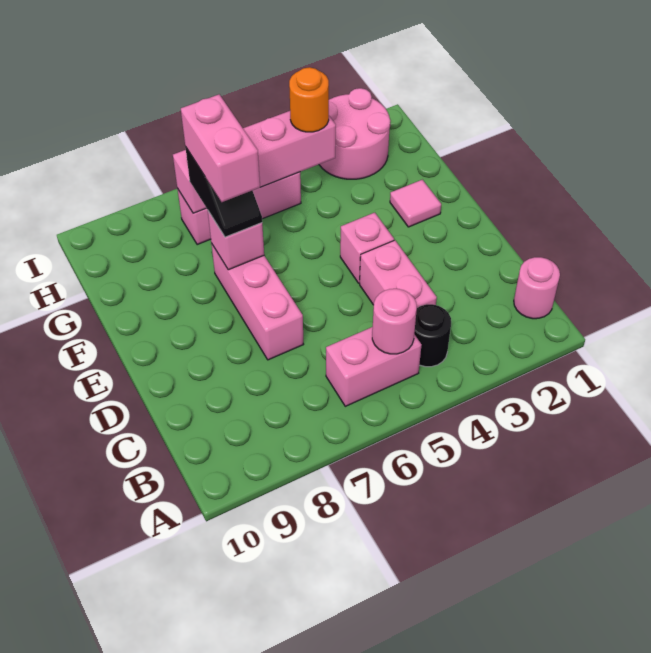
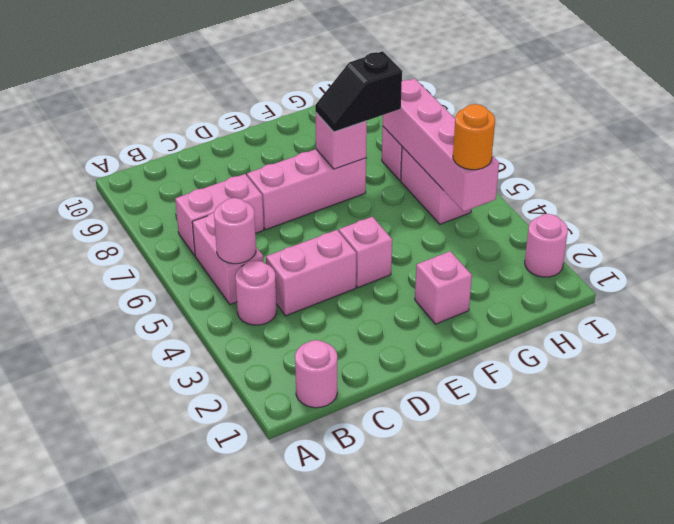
black 1x1 round brick [414,304,451,367] -> pink 1x1 round brick [235,260,277,325]
pink 1x1 tile [390,180,441,227] -> pink 1x1 brick [415,251,472,324]
pink 1x2 brick [181,94,260,202] -> pink 1x2 brick moved to [175,174,264,255]
pink 2x2 round brick [319,88,390,179] -> pink 1x1 round brick [525,214,568,277]

